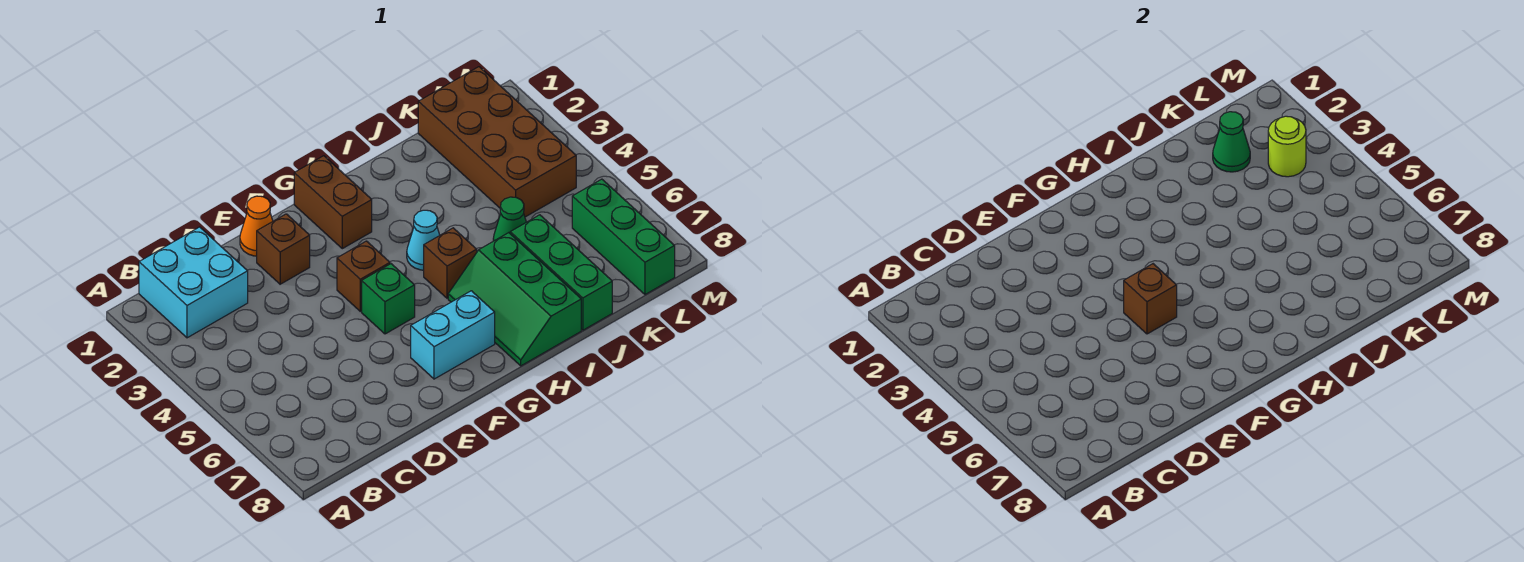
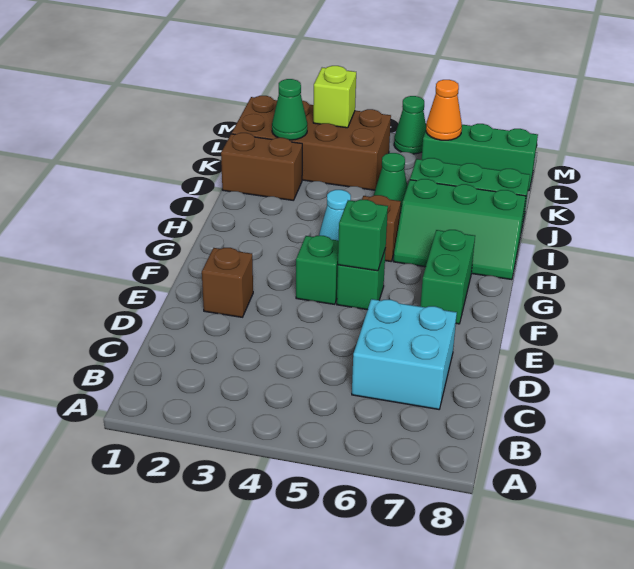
cyan 2x2 brick [139,227,248,338] -> cyan 2x2 brick moved to [352,299,457,409]
orange 1x1 cone [240,196,273,256] -> orange 1x1 cone moved to [426,80,462,140]
brown 1x1 brick [337,241,390,311] -> green 1x1 brick [296,236,338,304]
brown 1x1 brick [1124,264,1177,334] -> green 1x1 brick [338,200,388,271]
cyan 1x2 brick [411,291,495,379] -> green 1x2 brick [420,230,475,324]
brown 1x2 brick [294,156,372,249] -> brown 1x2 brick moved to [221,133,302,200]
lime 1x1 round brick [1268,116,1306,177] -> lime 1x1 brick [313,66,356,128]
none -> green 1x1 cone [394,96,426,154]

